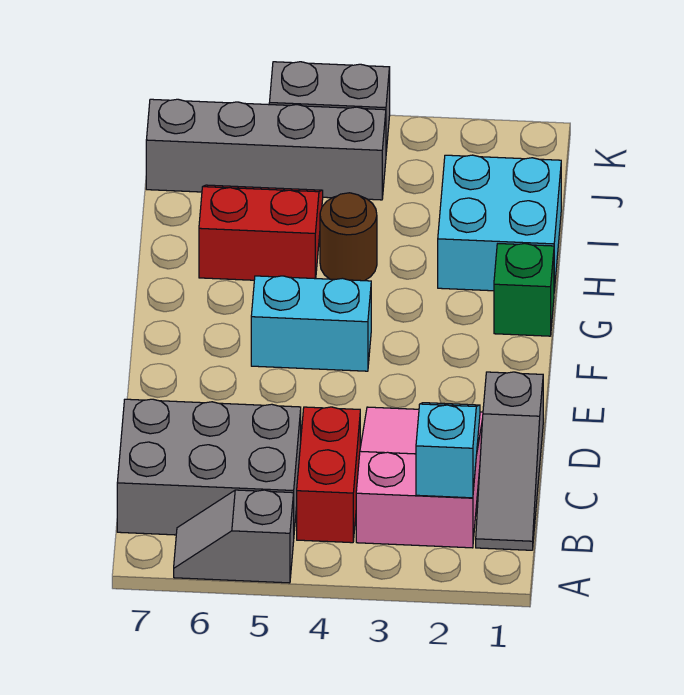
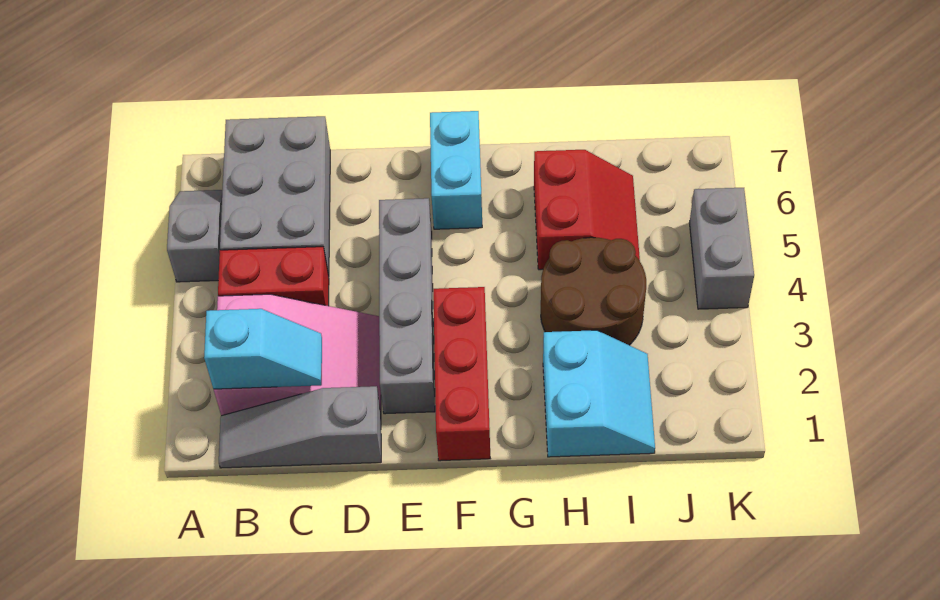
none -> red 1x3 brick [433,287,490,461]
cyan 1x2 brick [251,276,371,371] -> cyan 1x2 brick moved to [430,111,482,229]
green 1x1 brick [494,244,554,336] -> none
cyan 2x2 brick [438,155,561,291] -> cyan 2x2 slope [543,330,655,457]
brown 1x1 round brick [320,193,377,281] -> brown 2x2 round brick [541,237,646,345]
grey 1x4 brick [146,99,386,200] -> grey 1x4 brick moved to [379,198,435,414]

